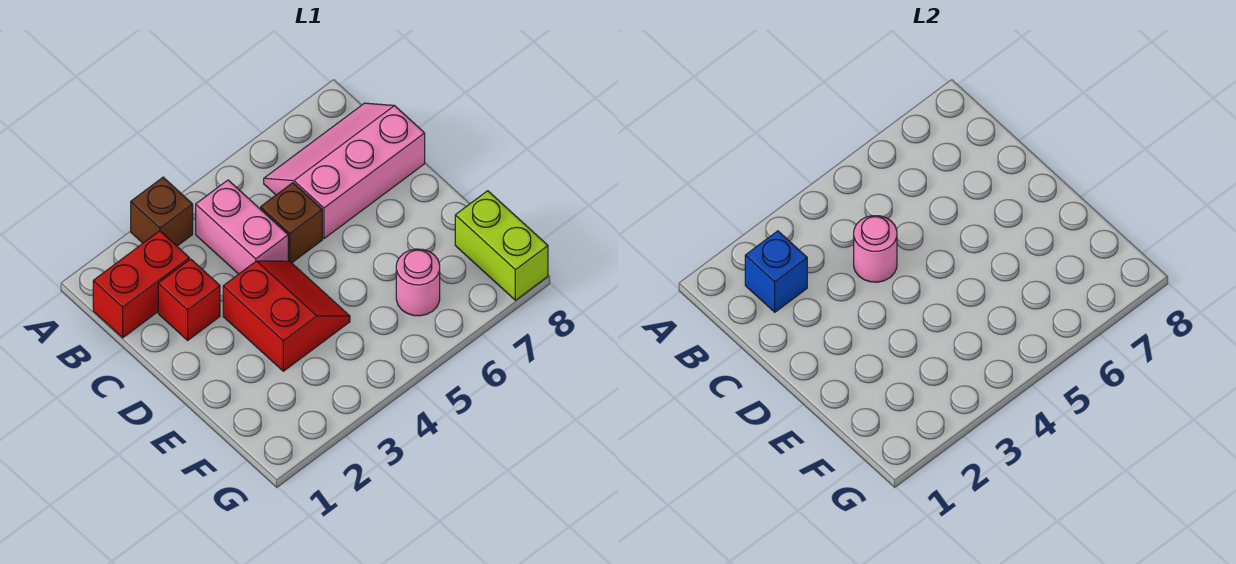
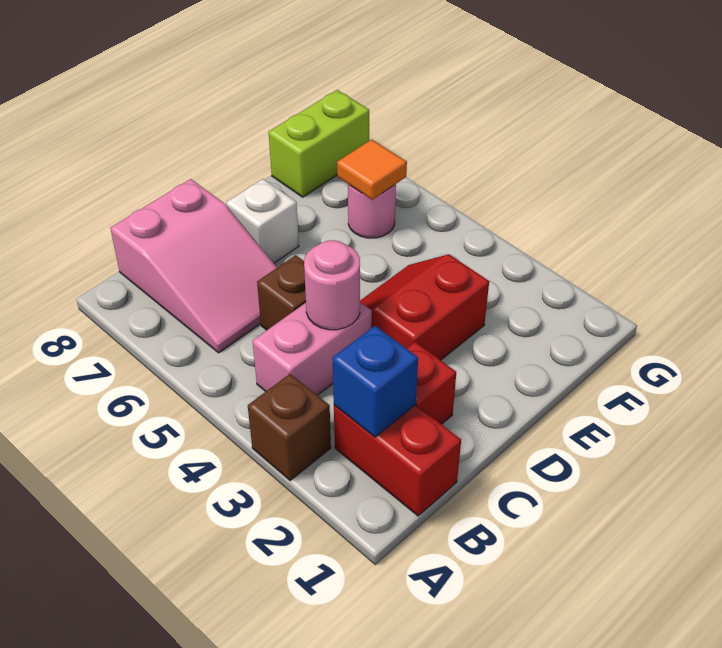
pink 2x3 slope [264,103,425,239] -> pink 2x3 slope turned to [110,179,277,353]
none -> white 1x1 brick [226,179,299,263]
none -> orange 1x1 tile [337,139,407,200]

